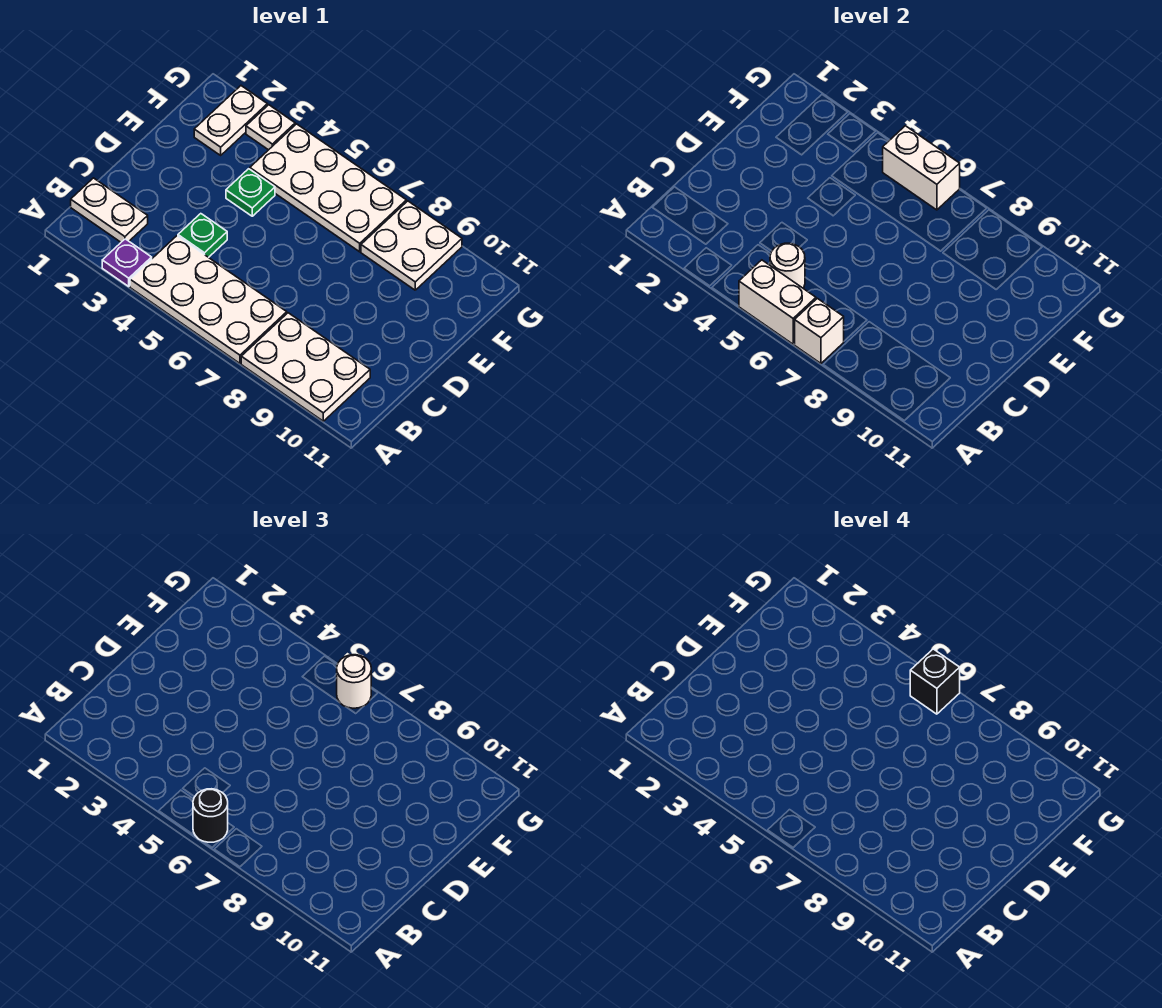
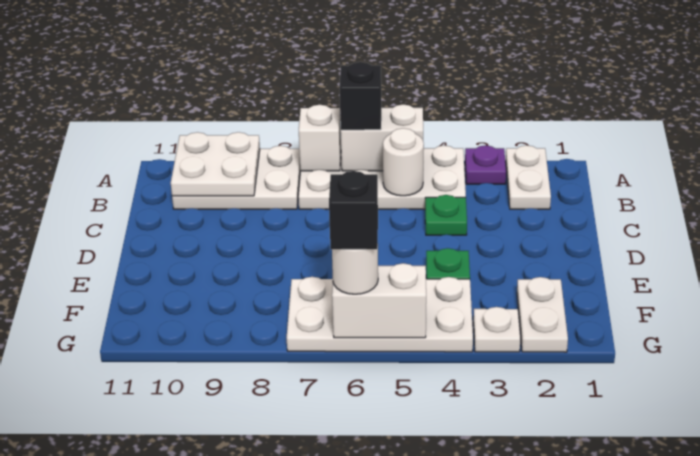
black 1x1 round brick [193,789,228,842] -> black 1x1 brick [340,62,381,130]
white 1x2 plate [71,178,148,242] -> white 1x2 plate turned to [505,145,551,209]
white 2x2 plate [361,201,462,290] -> white 2x2 plate moved to [171,132,260,196]

